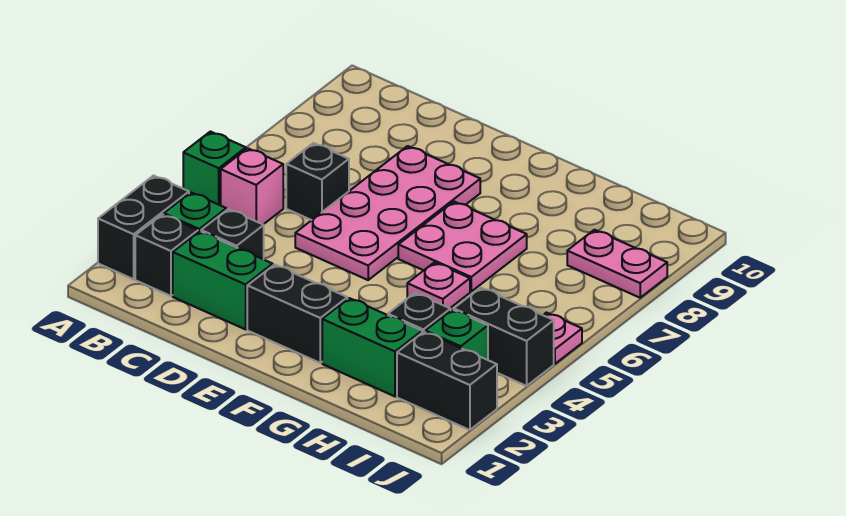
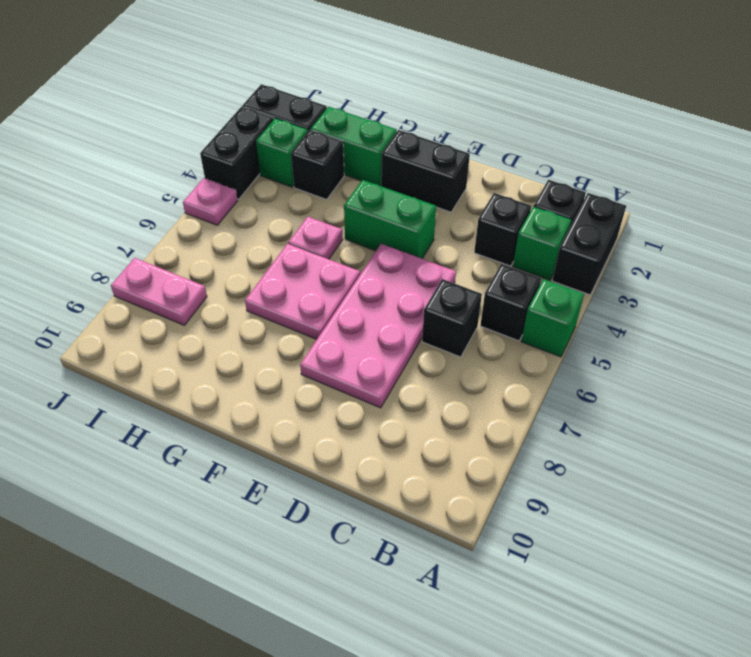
pink 1x1 brick [221,148,283,224] -> black 1x1 brick [480,264,541,341]
green 1x2 brick [173,231,273,329] -> green 1x2 brick moved to [344,180,436,258]
black 1x2 brick [454,288,554,386] -> black 1x2 brick turned to [200,107,274,199]

